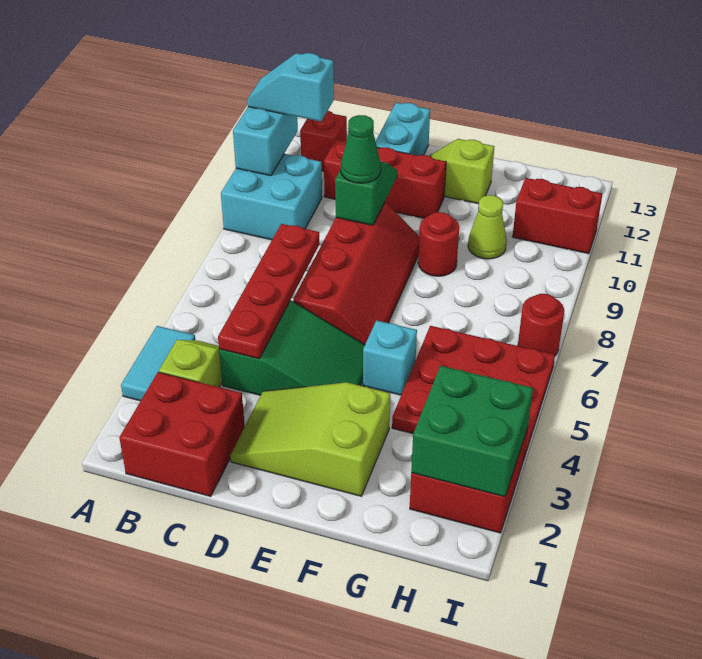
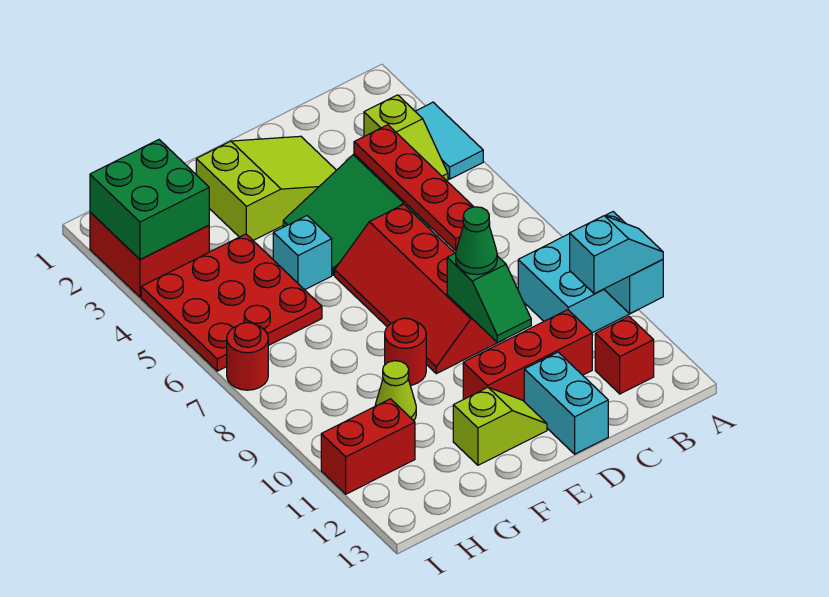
red 2x2 brick [119,372,245,496] -> none

